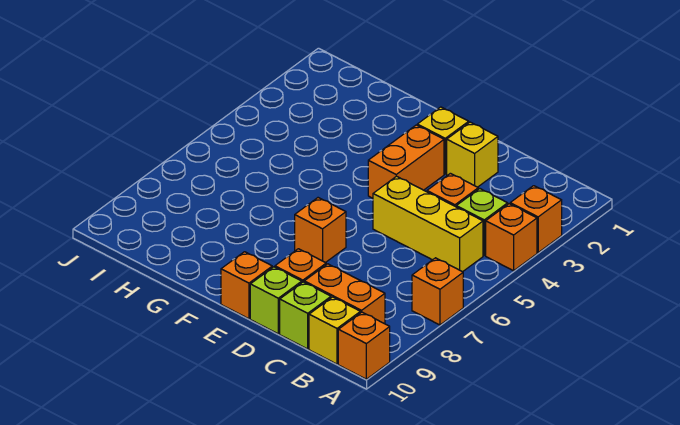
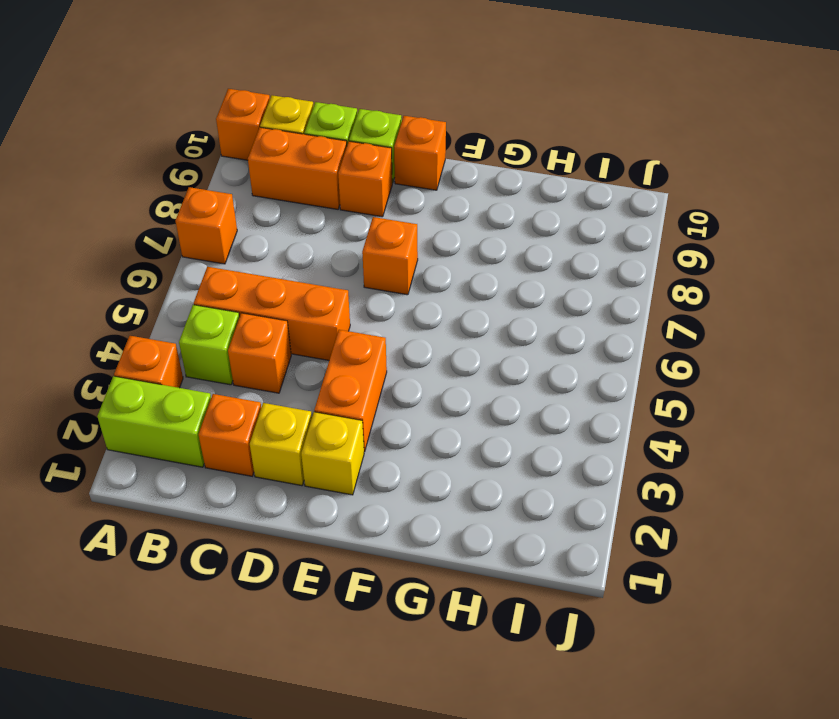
none -> lime 1x2 brick [97,376,211,467]
orange 1x1 brick [486,204,537,271] -> orange 1x1 brick moved to [199,394,261,476]
yellow 1x3 brick [373,176,483,272] -> orange 1x3 brick [194,267,350,360]

